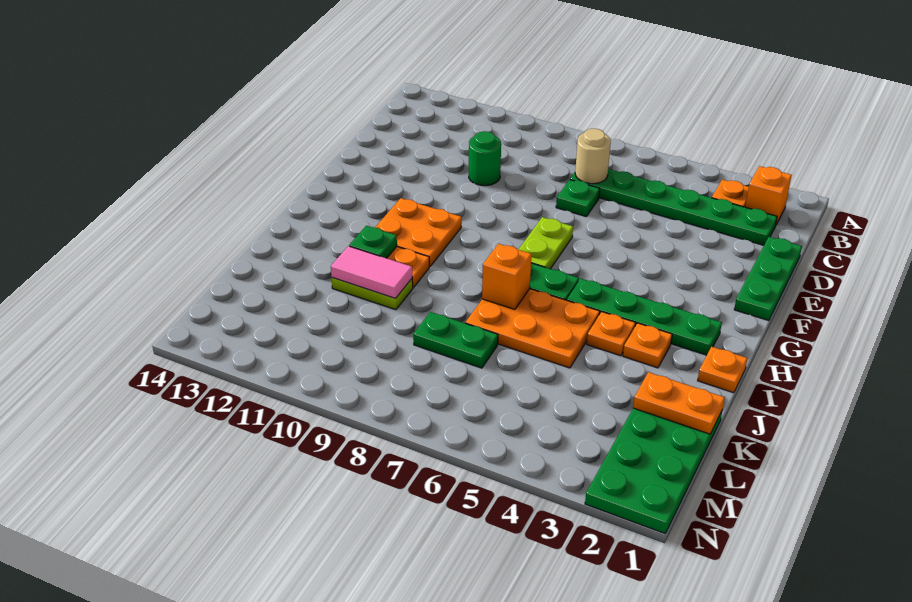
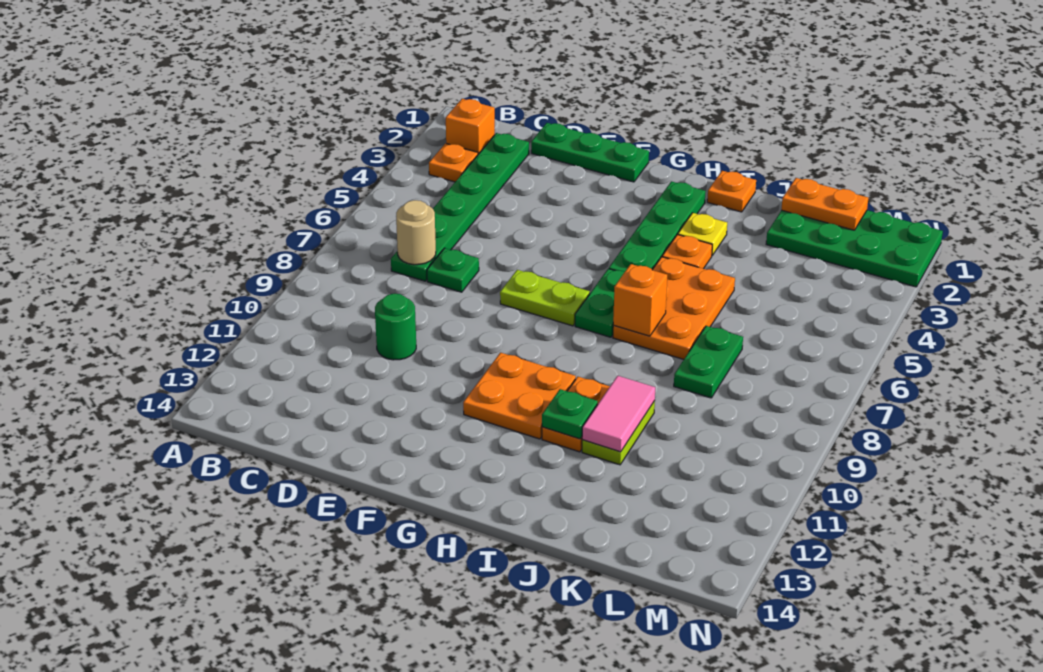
orange 1x1 plate [623,323,672,368] -> yellow 1x1 plate [678,213,727,255]
orange 1x2 plate [633,372,725,434] -> orange 1x2 plate turned to [781,178,868,230]

